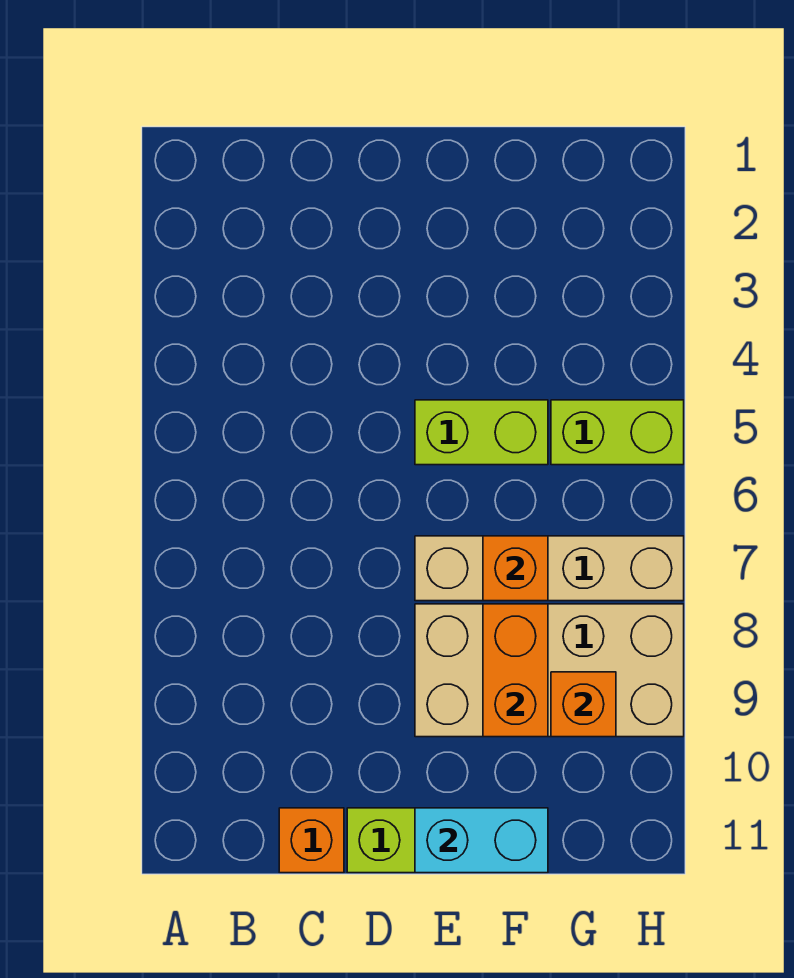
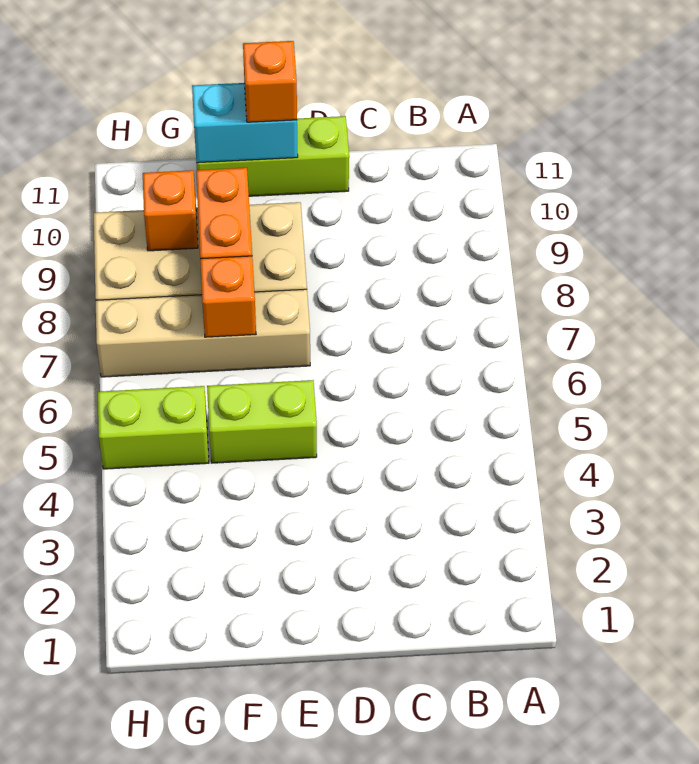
orange 1x1 brick [279,808,344,873] -> orange 1x1 brick moved to [243,41,297,122]

